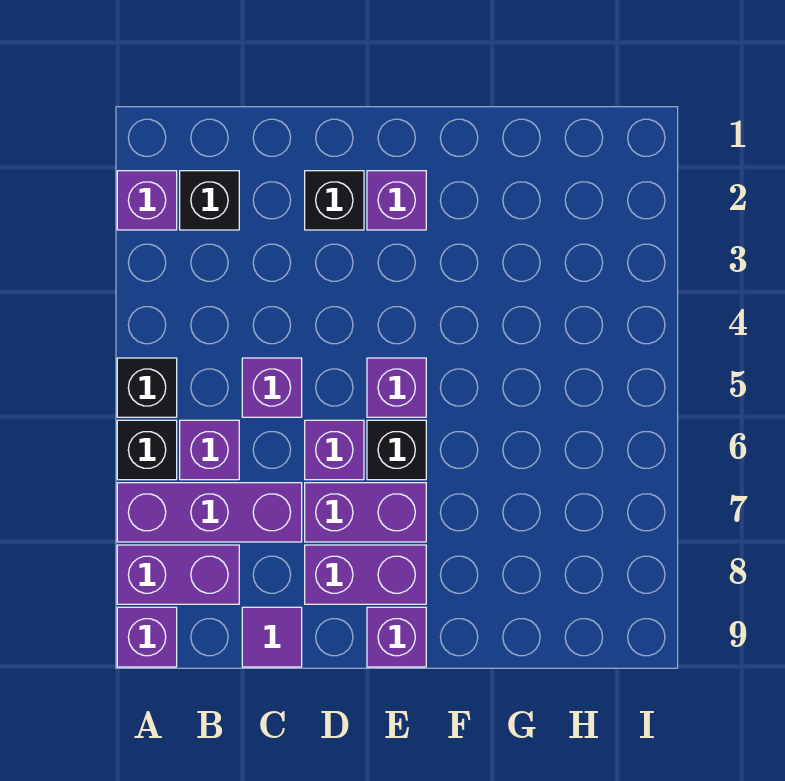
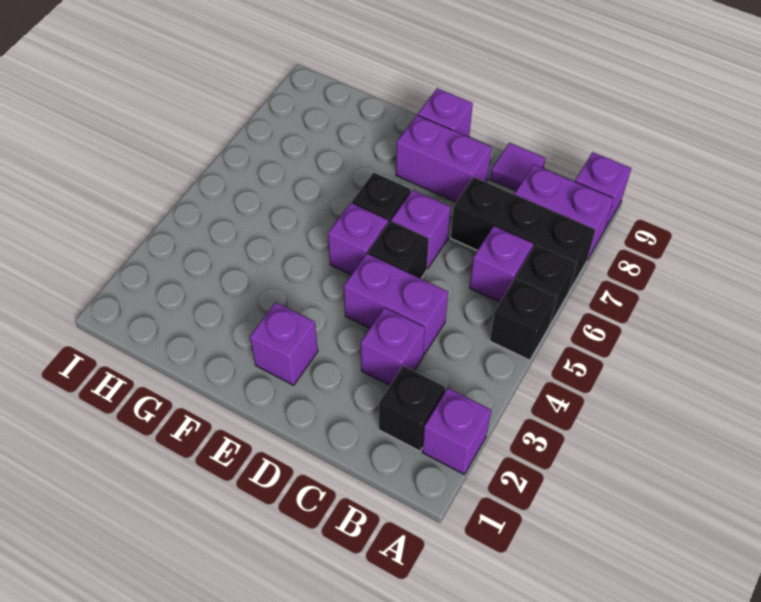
purple 1x3 brick [117,483,302,542] -> black 1x3 brick [451,177,595,291]
purple 1x1 brick [242,358,302,417] -> purple 1x1 brick moved to [361,308,425,385]
black 1x1 brick [305,171,364,230] -> black 1x1 brick moved to [368,221,429,279]
purple 1x2 brick [305,483,426,542] -> purple 1x2 brick moved to [344,254,448,355]

